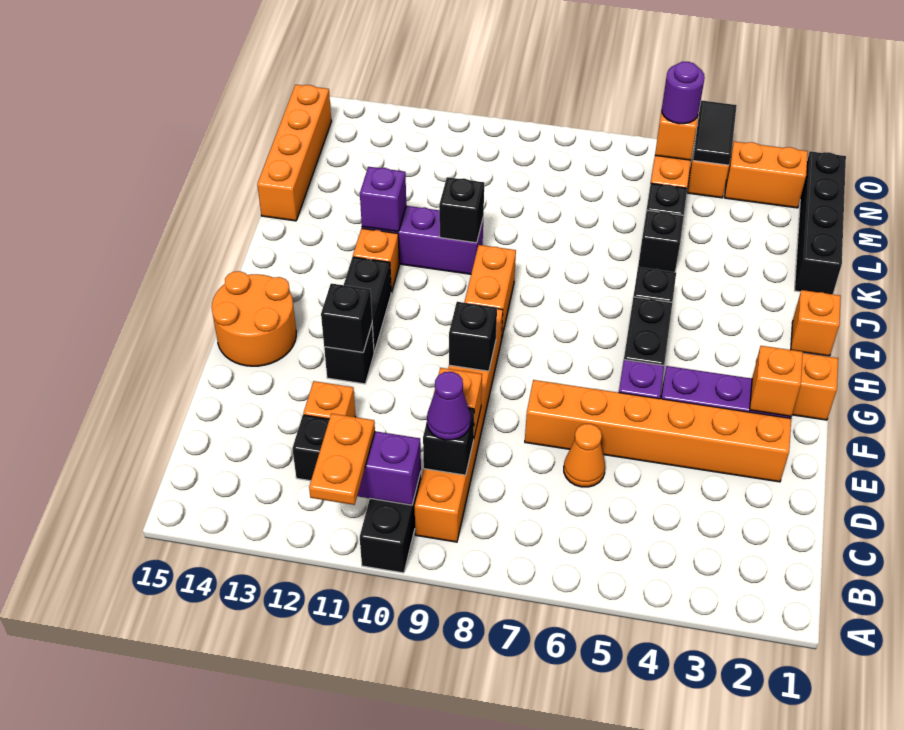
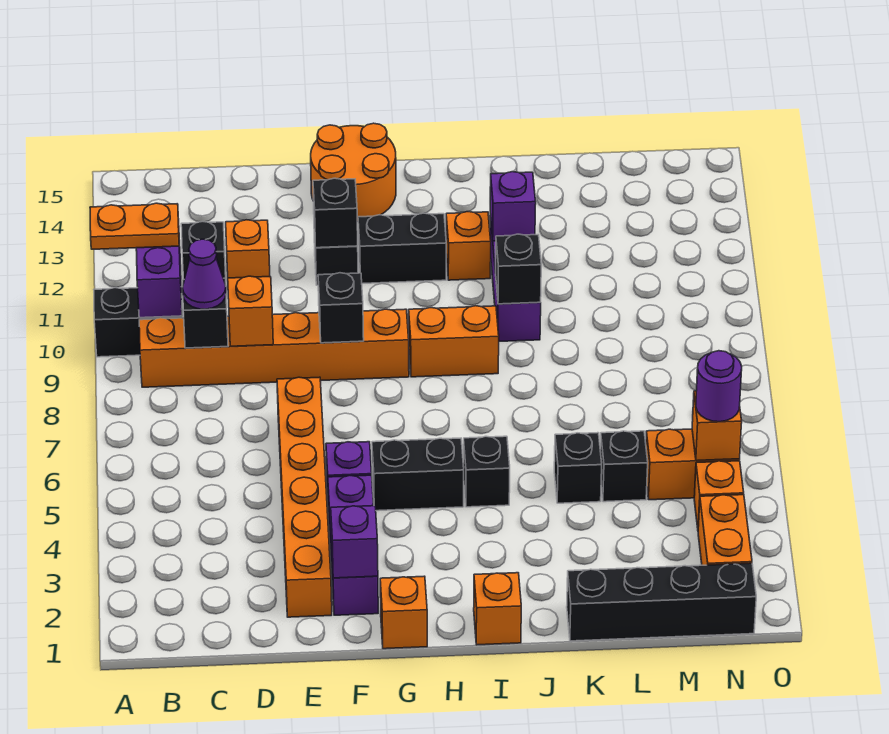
orange 1x1 cone [564,424,605,487] -> none
orange 1x1 brick [750,346,803,416] -> purple 1x1 brick [331,506,378,578]
orange 1x4 brick [257,85,331,221] -> none
black 1x2 tile [693,100,737,165] -> none

